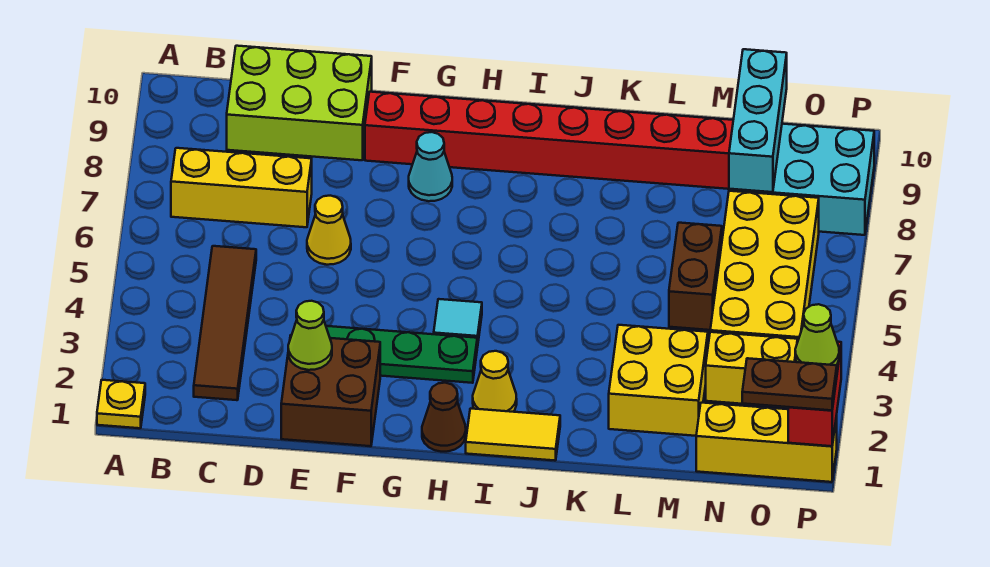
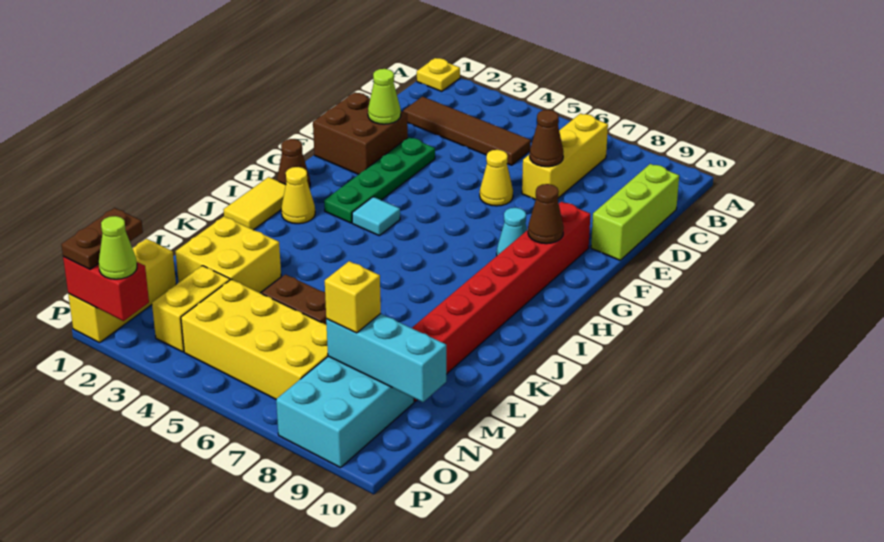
lime 2x3 brick [227,46,372,160] -> lime 1x3 brick [591,164,679,260]
none -> brown 1x1 cone [530,110,563,167]
none -> brown 1x1 cone [528,184,564,244]
none -> yellow 1x1 brick [325,261,381,333]

